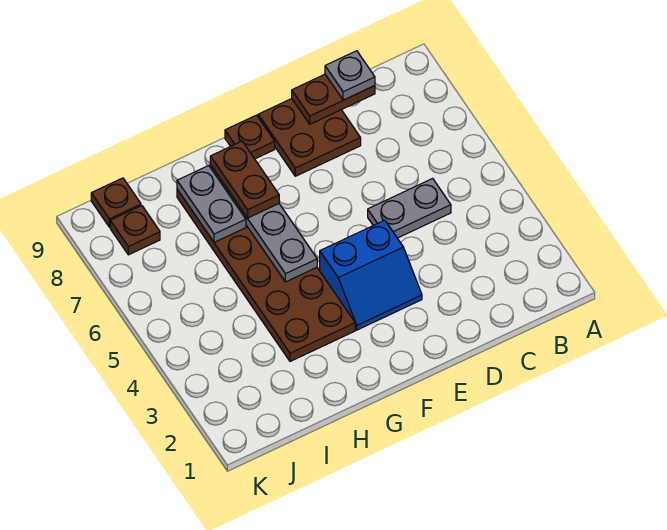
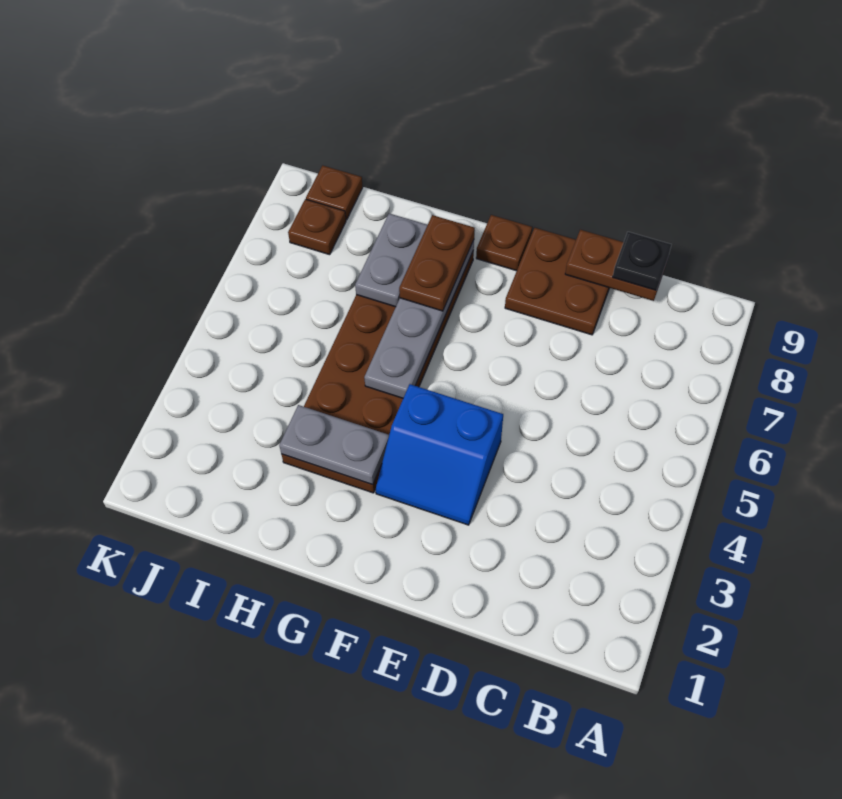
grey 1x2 plate [368,179,451,238] -> grey 1x2 plate moved to [279,405,389,485]
grey 1x1 plate [325,51,375,100] -> black 1x1 plate [613,232,671,290]

